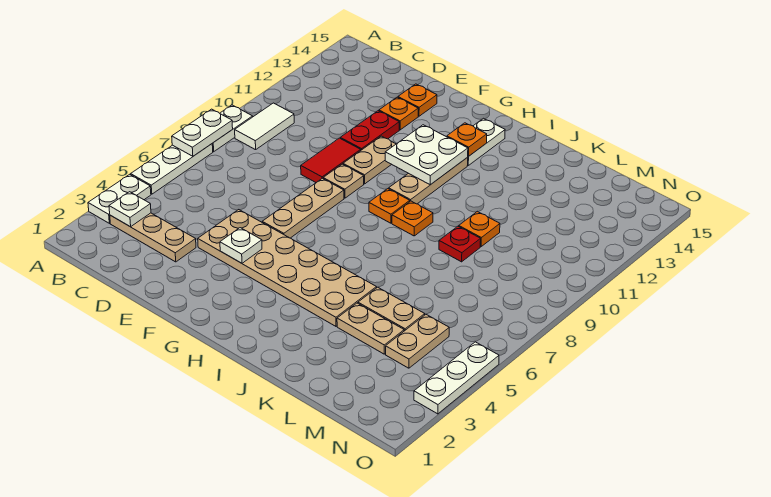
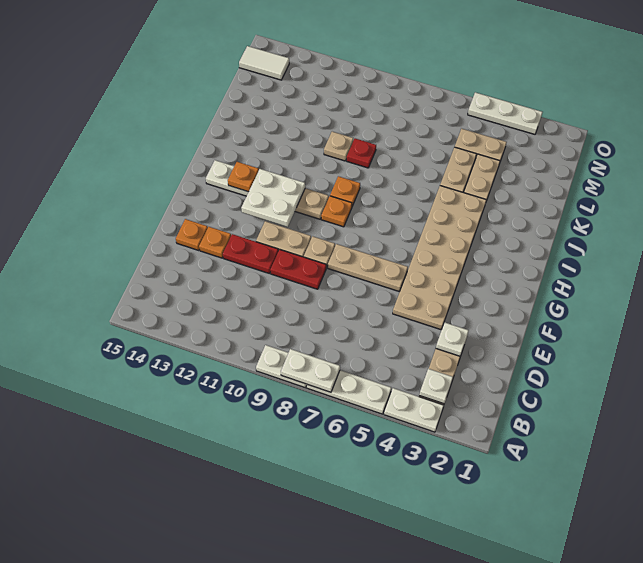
white 1x2 tile [235,103,294,150] -> white 1x2 tile moved to [239,46,289,80]
red 1x2 tile [301,138,361,182] -> red 1x2 plate [270,249,326,289]
white 1x1 plate [220,228,262,263] -> white 1x1 plate moved to [436,322,469,356]
orange 1x1 plate [459,211,500,246] -> tan 1x1 plate [324,132,353,161]

